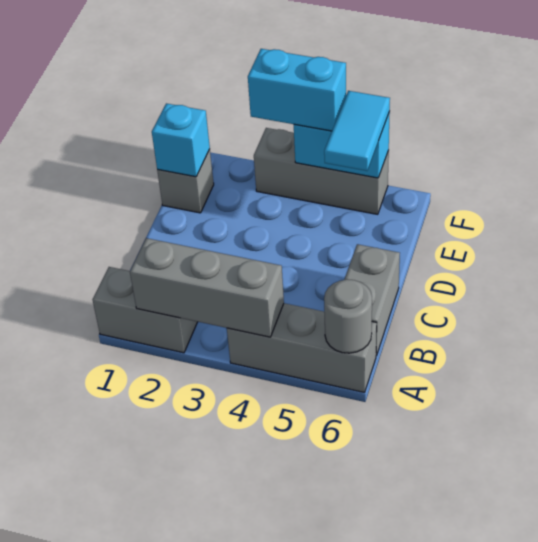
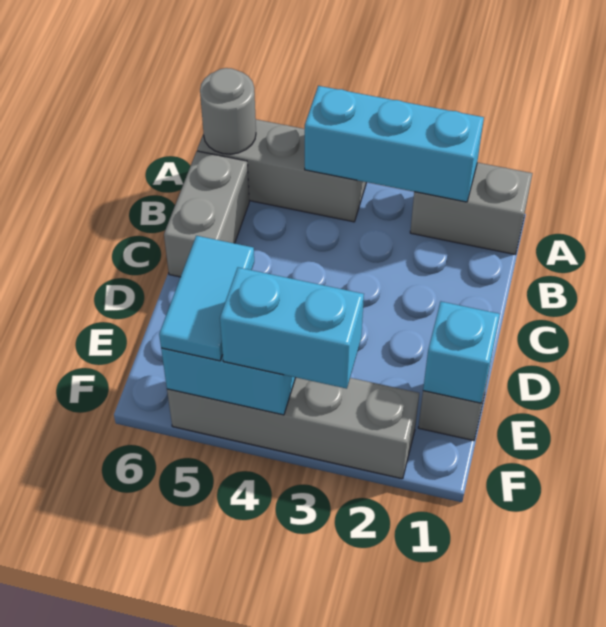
grey 1x3 brick [130,238,284,337] -> cyan 1x3 brick [305,86,484,202]
grey 1x3 brick [254,128,389,214] -> grey 1x4 brick [167,378,419,479]

